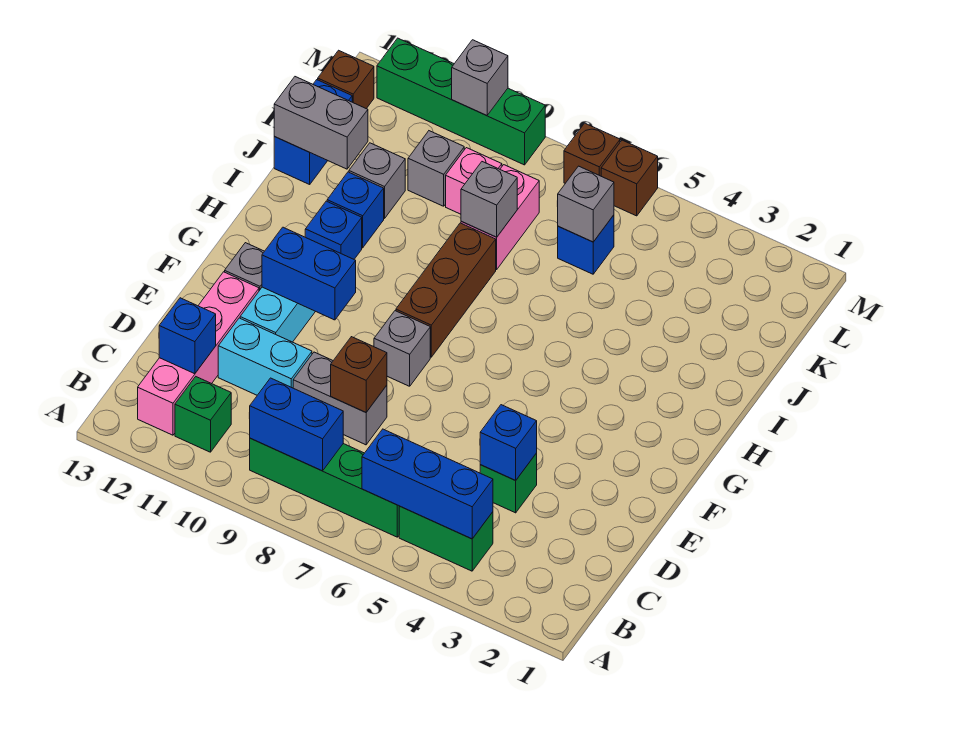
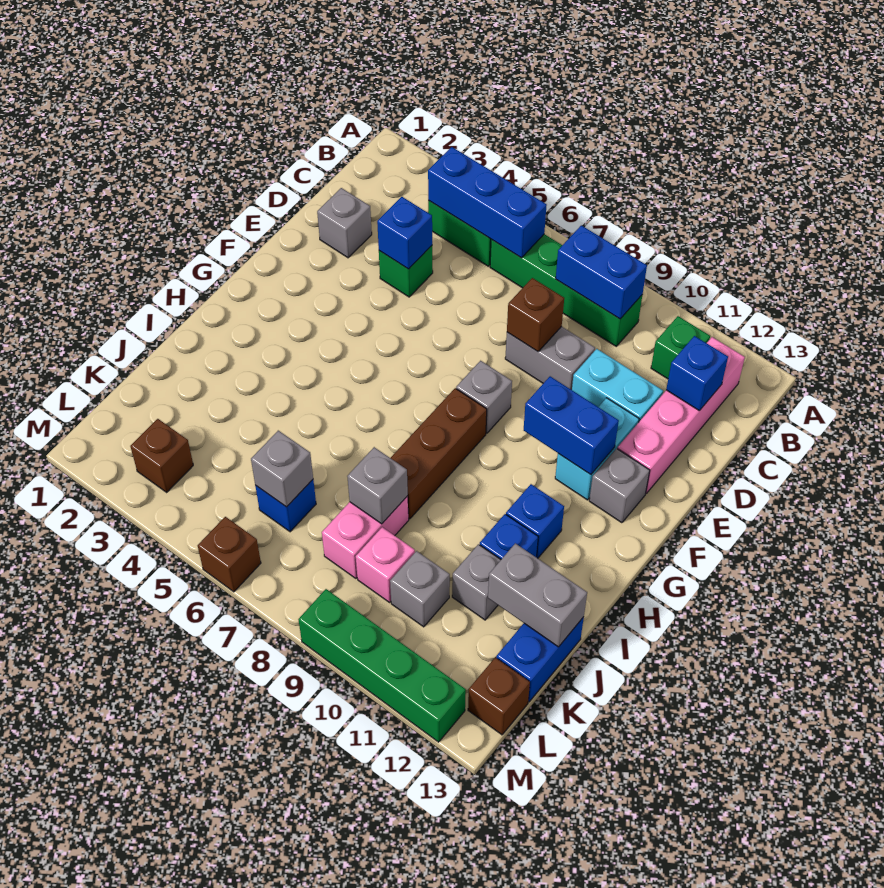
brown 1x1 brick [564,123,620,183] -> brown 1x1 brick moved to [130,419,193,492]
grey 1x1 brick [452,40,508,116] -> grey 1x1 brick moved to [317,188,372,258]

